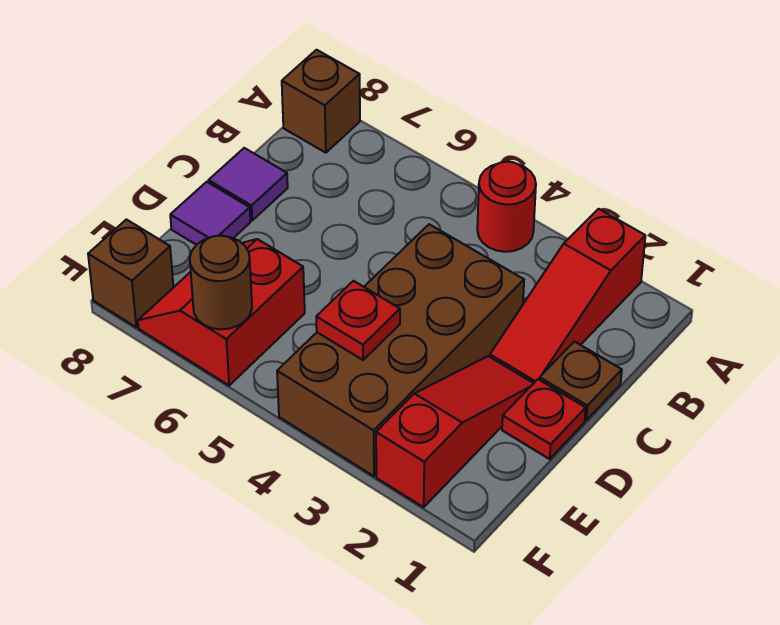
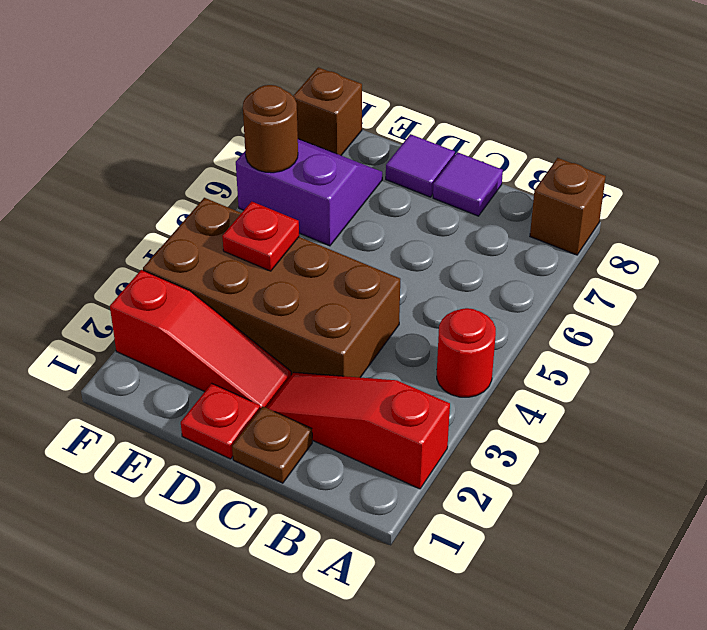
red 2x2 slope [138,239,305,385] -> purple 2x2 slope [236,139,382,246]

